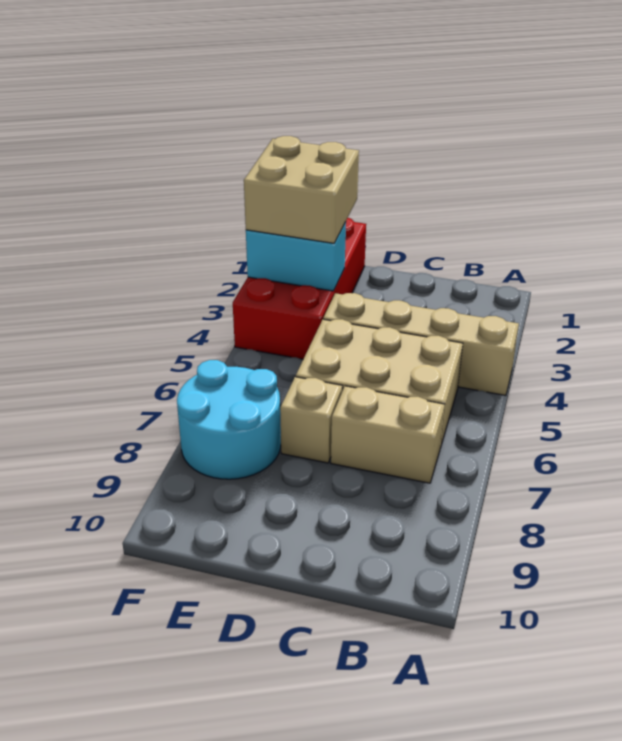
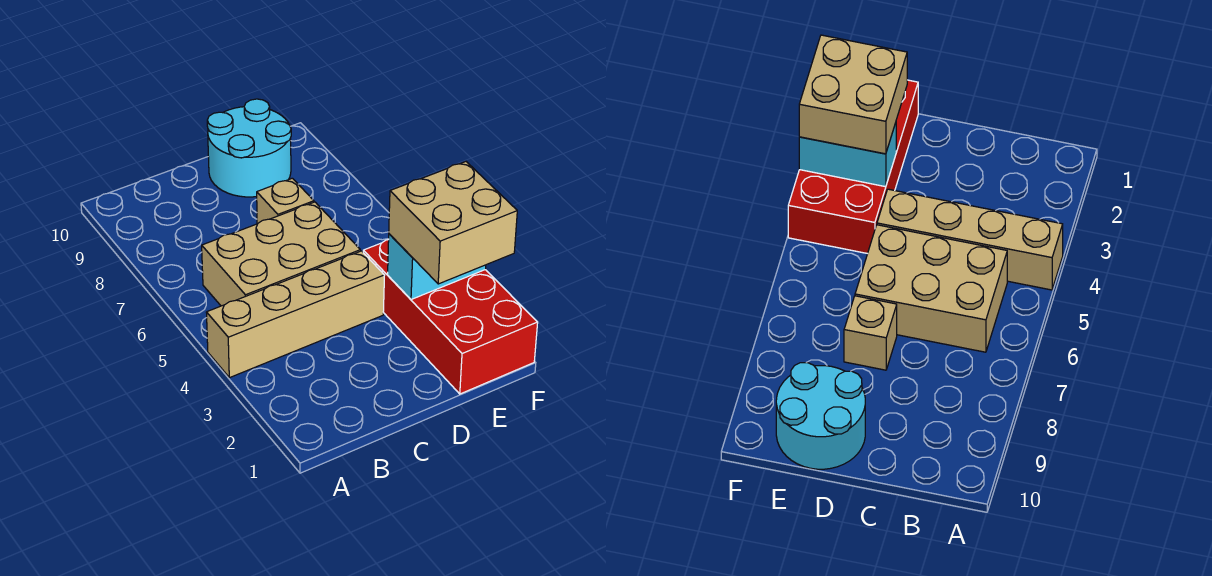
tan 1x2 brick [331,386,445,483] -> none
cyan 2x2 round brick [177,360,281,479] -> cyan 2x2 round brick moved to [207,99,291,197]

